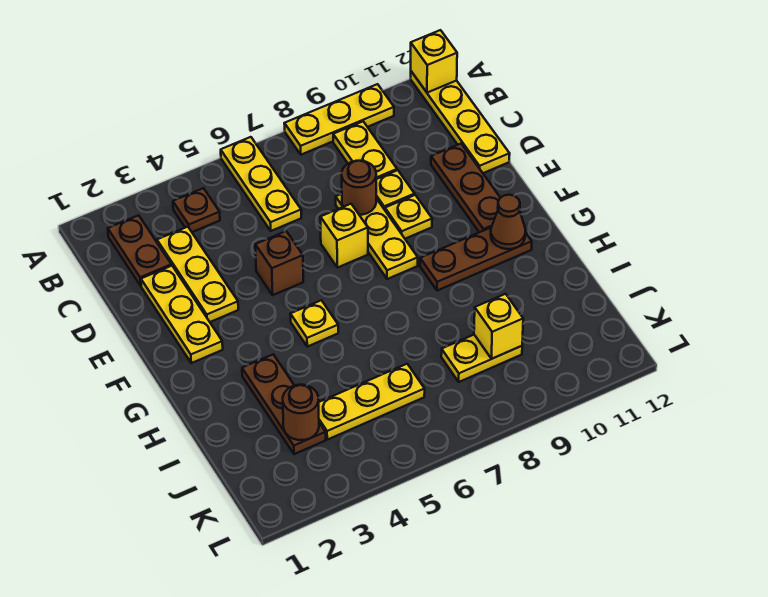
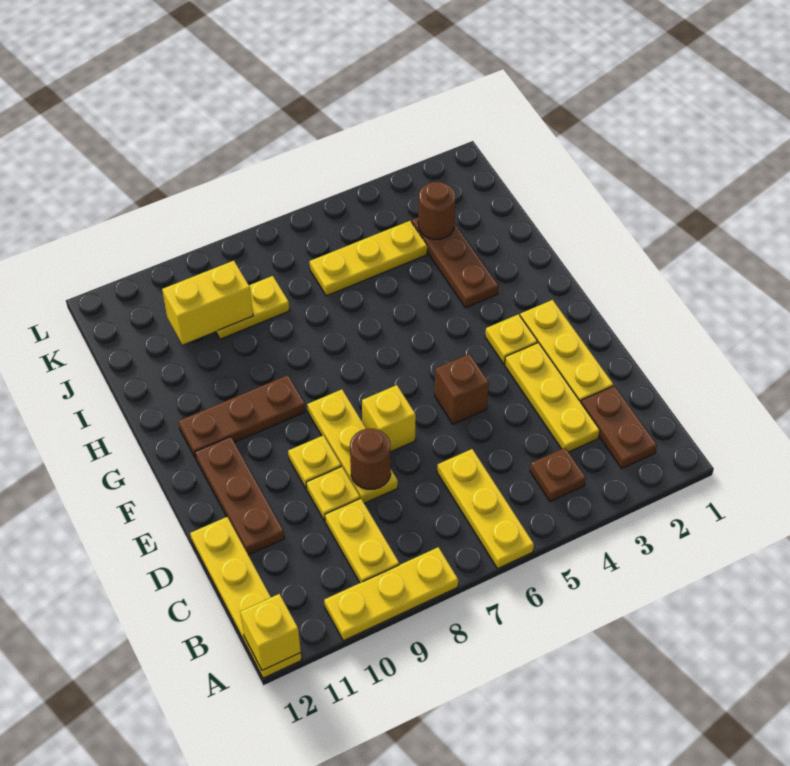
yellow 1x1 plate [290,300,338,347] -> yellow 1x1 plate moved to [485,314,538,364]
brown 1x1 cone [491,195,526,249] -> none
yellow 1x1 brick [474,294,523,359] -> yellow 1x2 brick [162,261,253,345]

